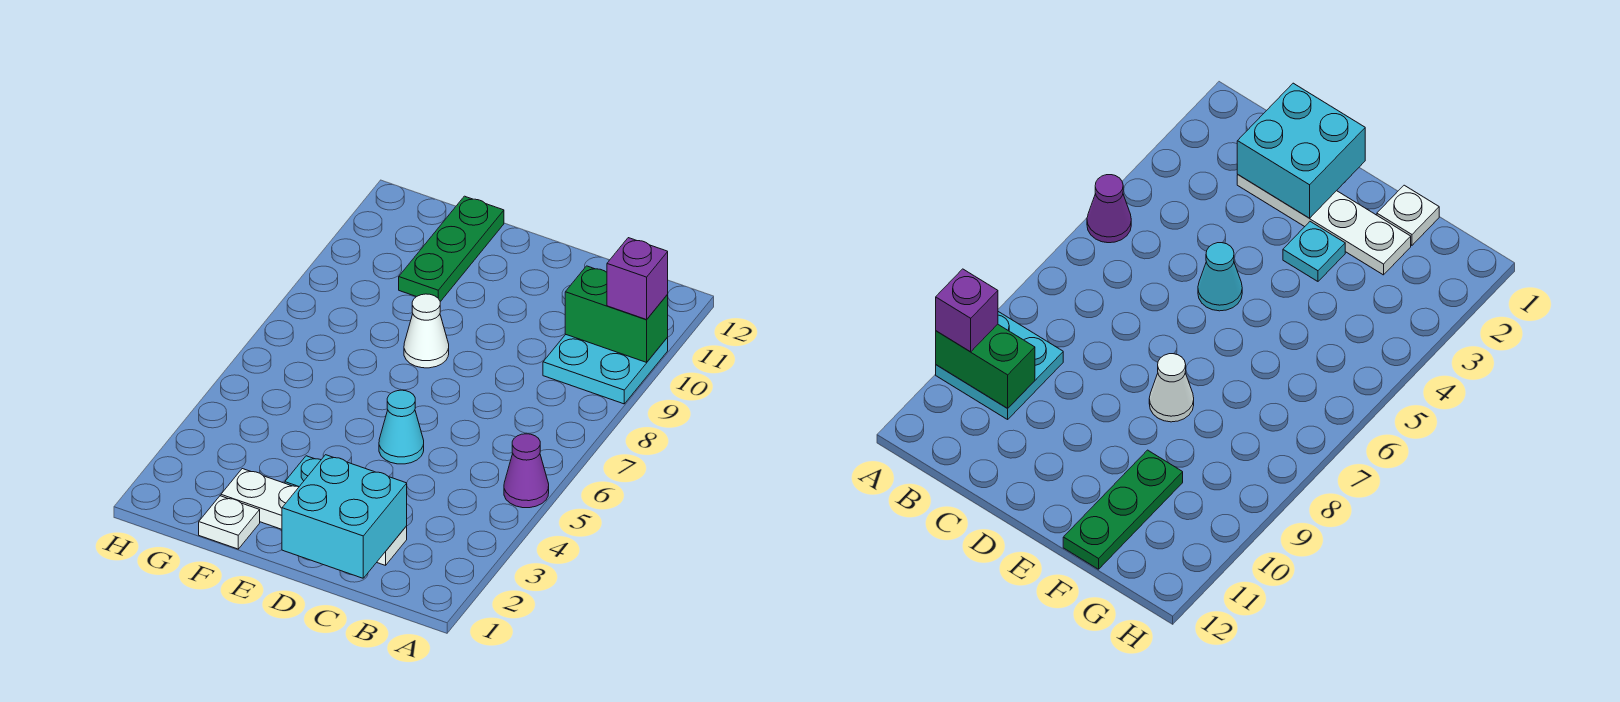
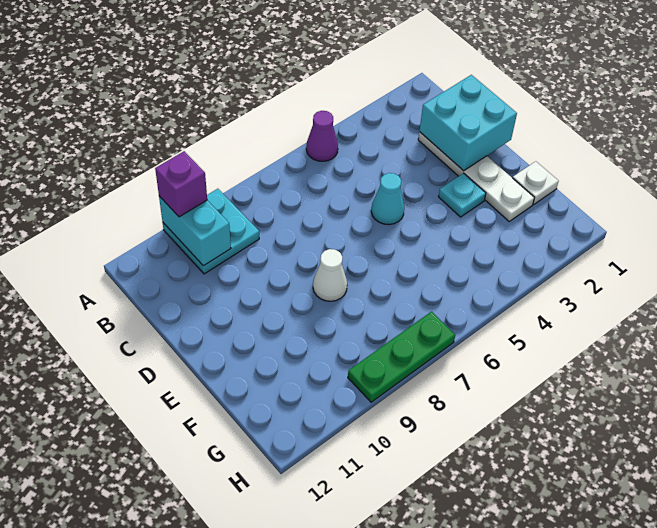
green 1x2 brick [565,266,668,362] -> cyan 1x2 brick [159,196,231,266]
green 1x3 plate [399,196,504,302] -> green 1x3 plate moved to [348,312,455,402]

